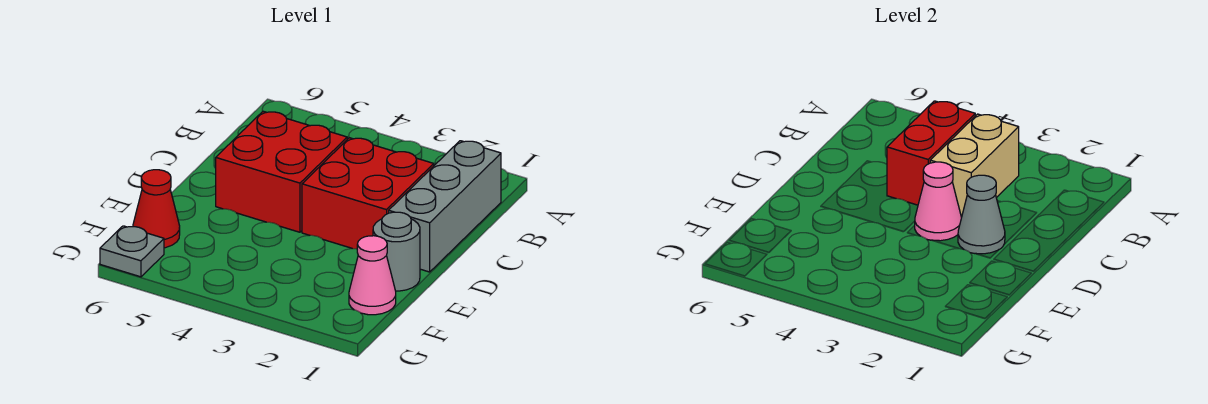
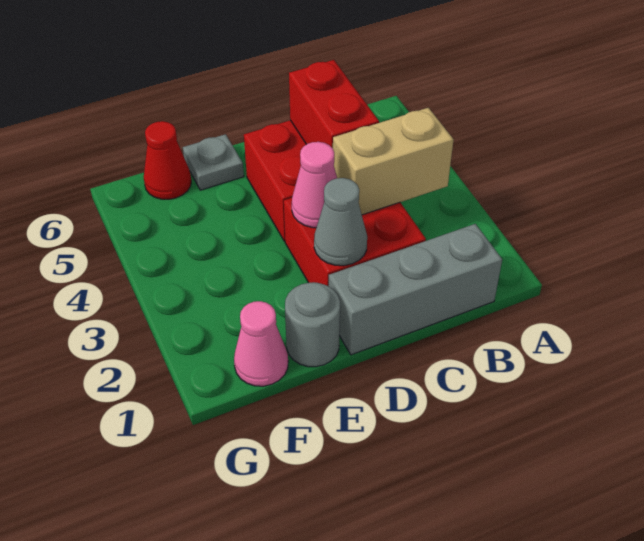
red 1x2 brick [887,101,975,205] -> red 1x2 brick turned to [289,60,379,148]
grey 1x1 plate [100,226,164,277] -> grey 1x1 plate moved to [183,134,244,190]

